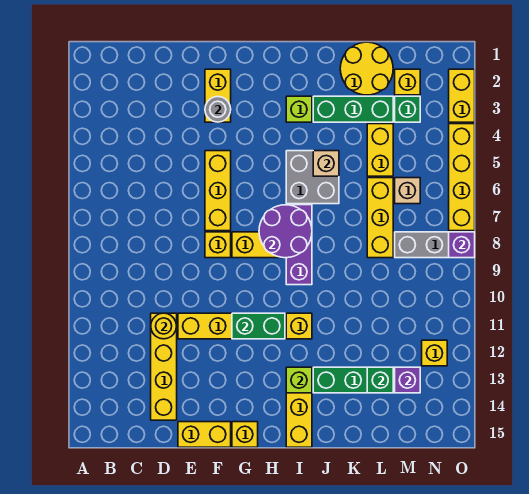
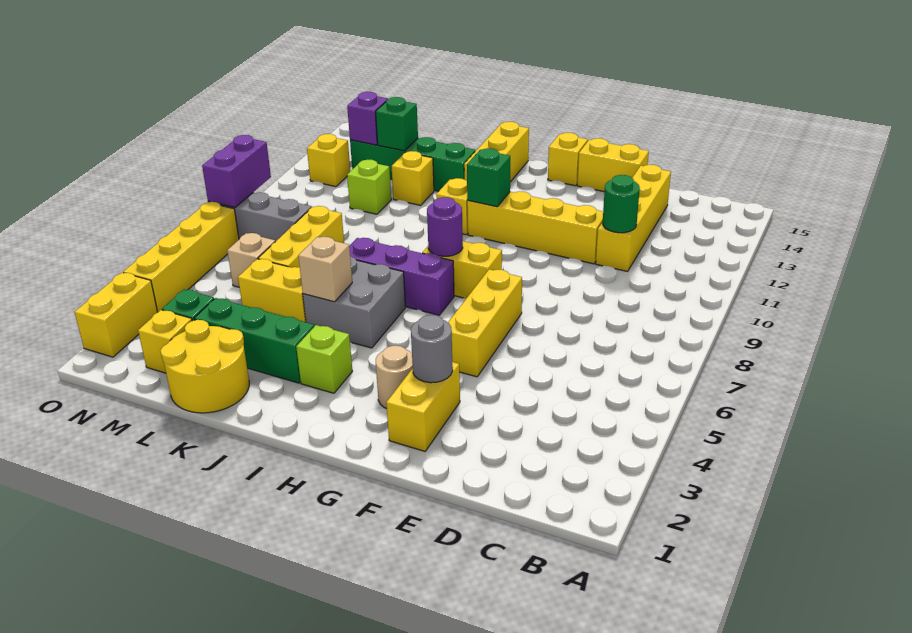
yellow 1x1 round brick [151,313,177,339] -> green 1x1 round brick [603,175,640,233]
yellow 1x1 brick [205,232,231,258] -> yellow 1x1 brick moved to [392,151,434,205]
none -> tan 1x1 round brick [376,345,413,408]
green 1x2 brick [232,313,285,339] -> green 1x1 brick [467,148,510,207]
purple 2x2 round brick [259,205,312,258] -> purple 1x1 round brick [427,197,463,256]
purple 1x3 brick [286,205,312,285] -> purple 1x3 brick turned to [349,238,454,315]
lime 1x1 brick [286,367,312,393] -> lime 1x1 brick moved to [347,160,391,214]
yellow 1x2 brick [367,124,393,176] -> yellow 1x2 brick turned to [238,259,306,322]
purple 1x1 brick [449,232,475,258] -> purple 1x2 brick [202,135,271,208]

